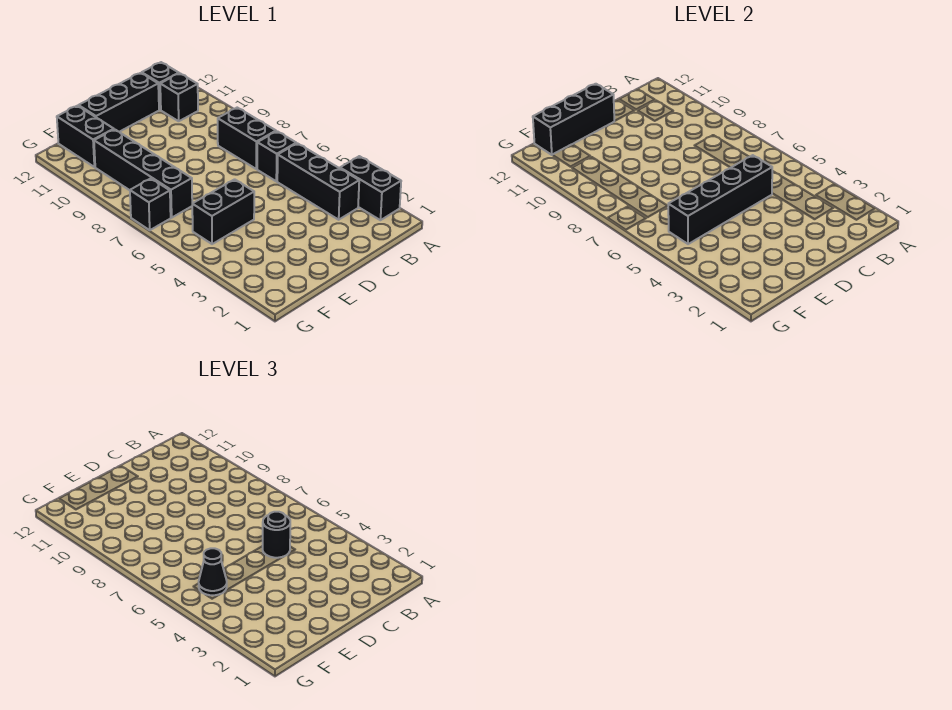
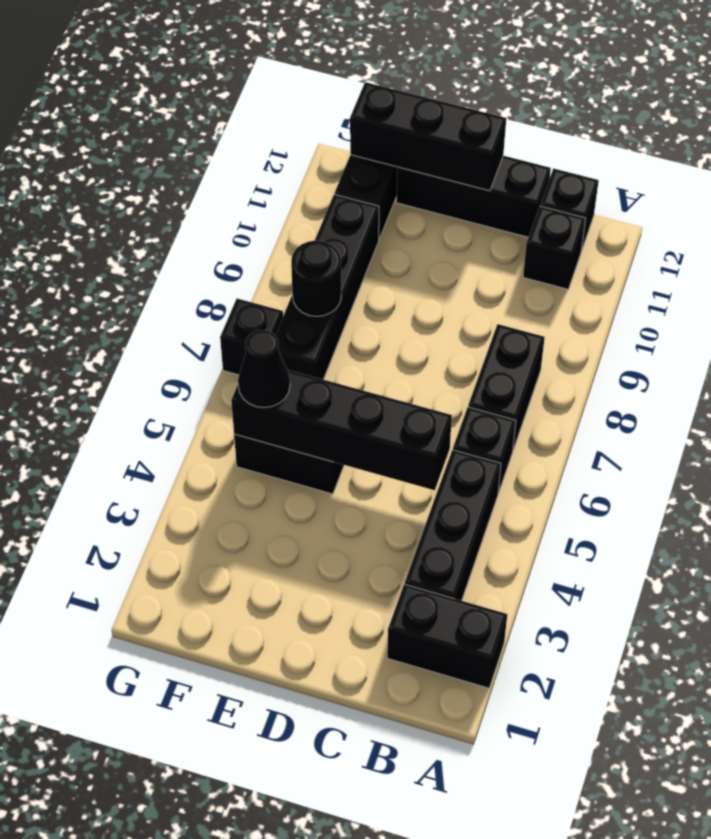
black 1x2 brick [340,156,401,220] -> black 1x2 brick turned to [387,584,507,688]
black 1x1 round brick [263,512,290,558] -> black 1x1 round brick moved to [291,240,341,316]

